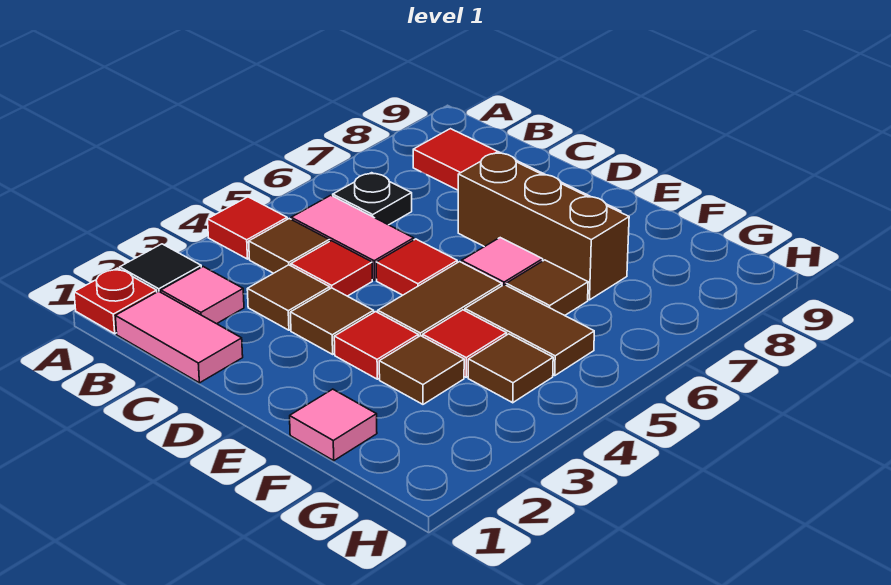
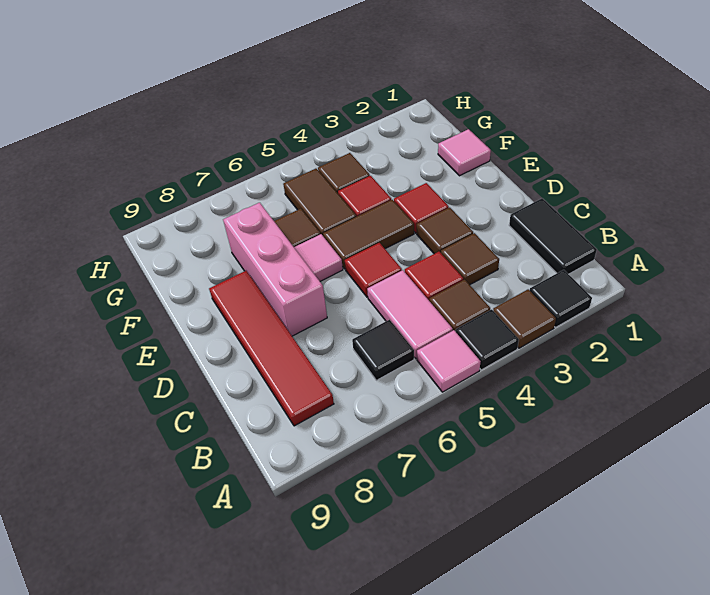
red 1x1 plate [74,268,157,334] -> none
red 1x1 tile [208,197,287,259] -> black 1x1 tile [456,309,519,370]
pink 1x2 tile [115,291,243,383] -> black 1x2 tile [509,198,597,274]
pink 1x1 tile [161,267,244,324] -> pink 1x1 tile moved to [417,330,481,392]
black 1x1 plate [333,173,412,225] -> black 1x1 tile [352,320,414,380]
brown 1x3 brick [458,152,629,300] -> pink 1x3 brick [223,203,327,336]
brown 1x1 tile [379,336,464,404] -> brown 1x1 tile moved to [493,289,556,348]

